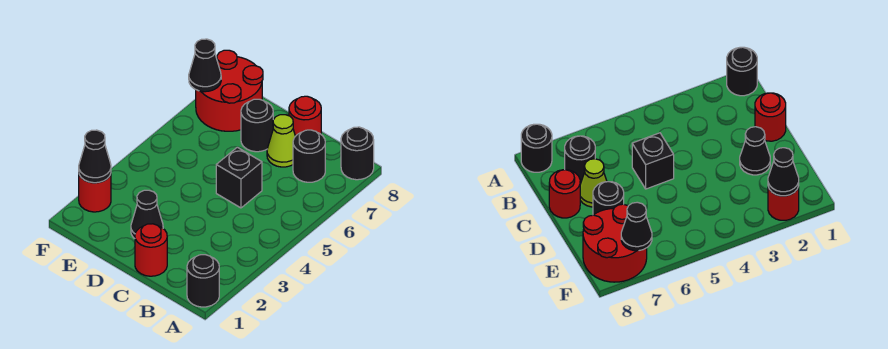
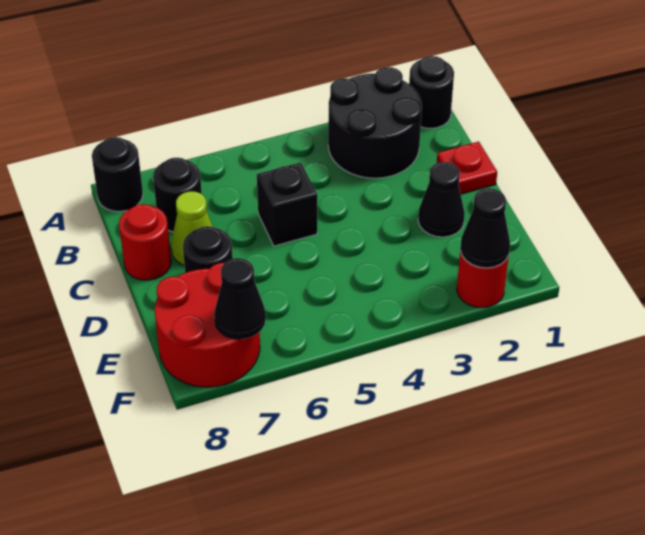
none -> black 2x2 round brick [328,67,422,178]
red 1x1 round brick [135,224,167,276] -> red 1x1 plate [437,142,497,194]

